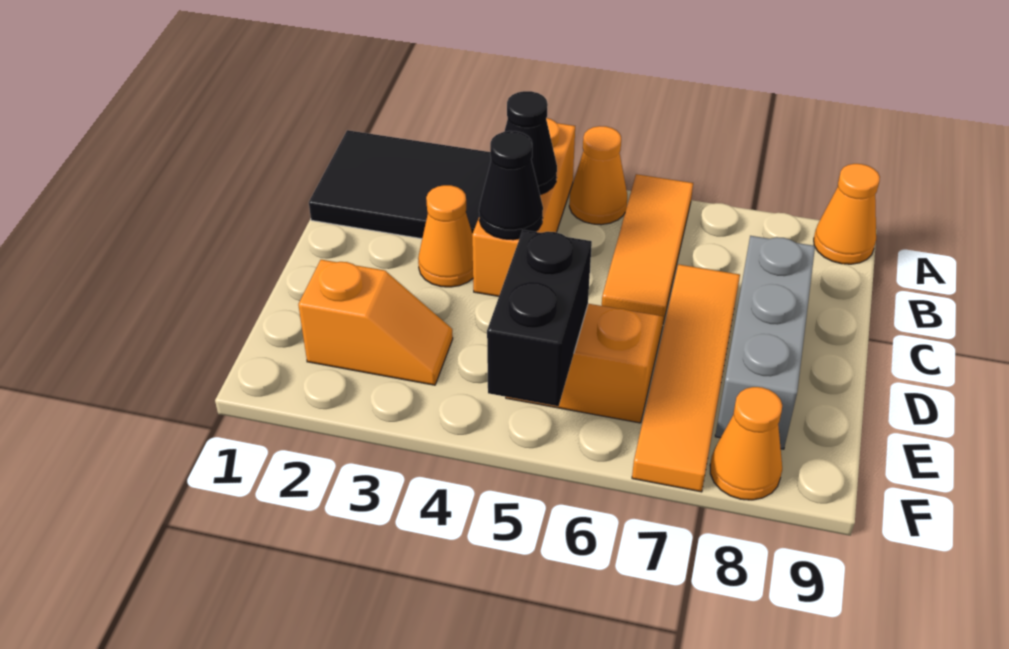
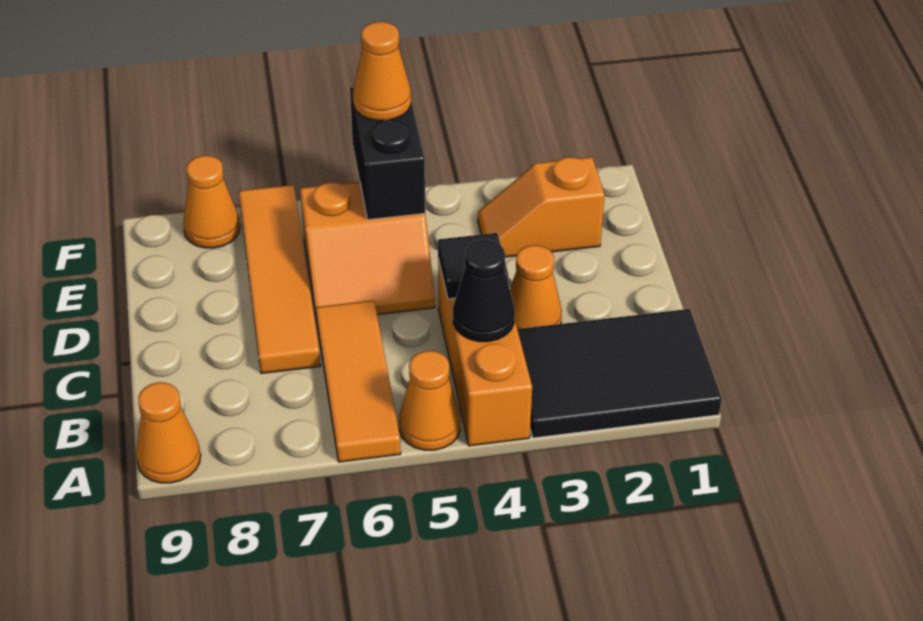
black 1x1 cone [479,131,543,240] -> black 1x1 tile [438,233,508,299]
grey 1x3 brick [715,236,815,449] -> none
none -> orange 1x1 cone [353,22,411,121]

